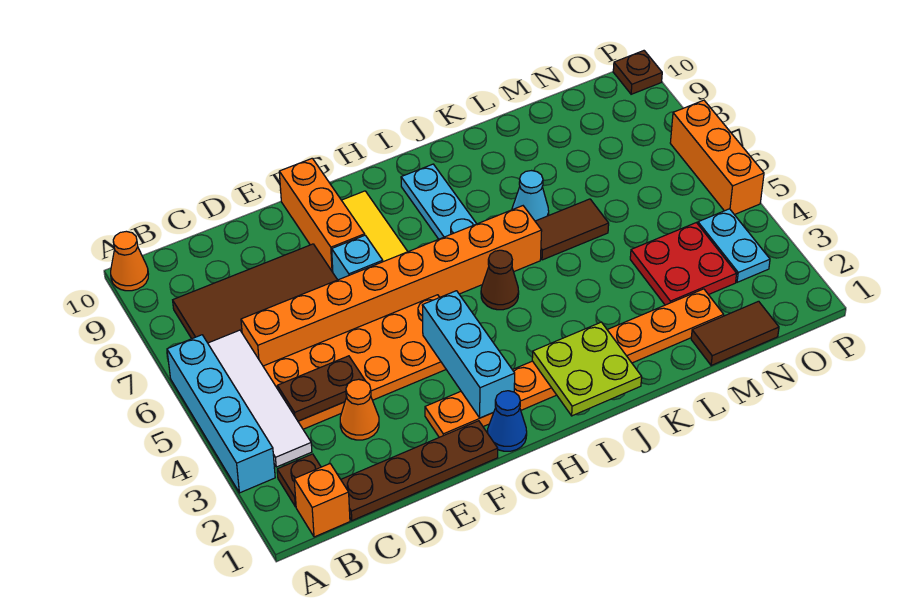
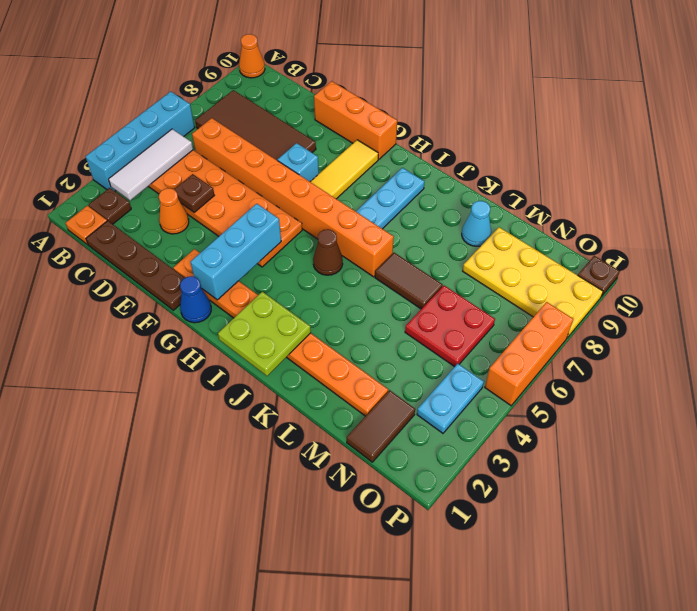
orange 1x1 brick [294,464,350,537] -> orange 1x1 plate [66,206,107,245]
white 1x4 tile [208,330,312,467] -> white 1x3 tile [109,129,193,200]
brown 1x2 plate [277,356,365,421] -> brown 1x1 plate [174,174,214,213]
orange 1x3 brick [279,158,365,272] -> orange 1x3 brick turned to [314,81,397,159]
cyan 1x1 cone [512,171,549,221] -> cyan 1x1 cone moved to [462,201,491,246]
brown 1x2 tile [691,301,779,366] -> brown 1x2 tile turned to [347,390,415,462]
red 2x2 plate [630,223,737,305] -> red 2x2 plate moved to [405,286,495,367]
none -> yellow 2x4 plate [463,227,603,338]

